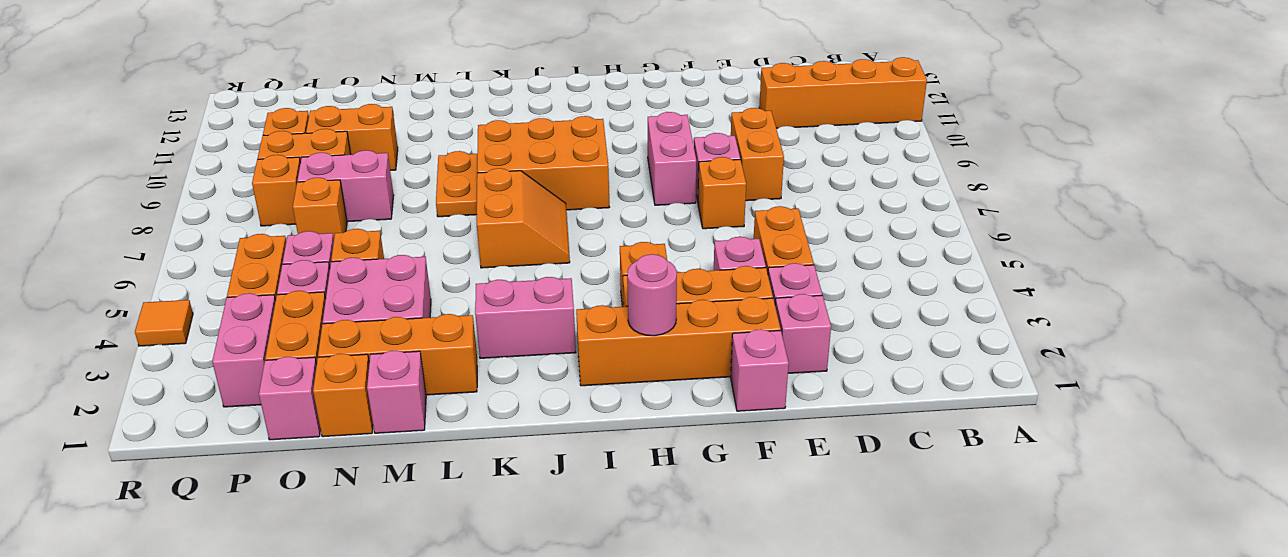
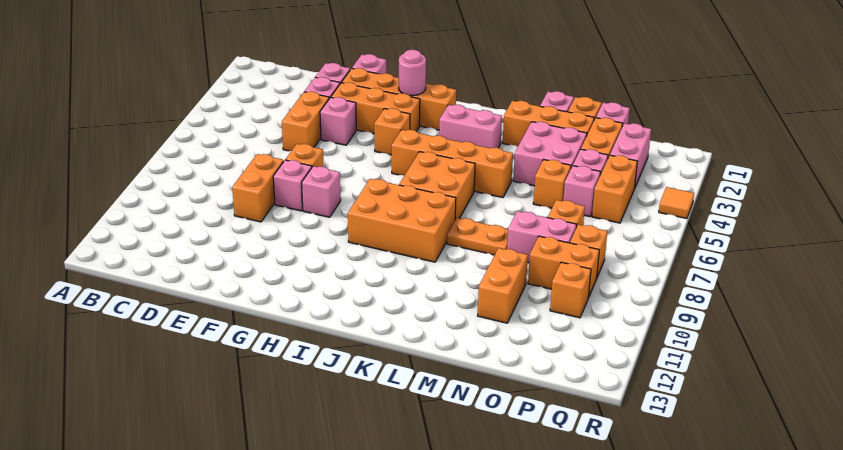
orange 1x4 brick [759,57,927,128] -> orange 1x4 brick moved to [392,130,513,198]
pink 1x2 brick [648,112,696,205] -> pink 1x1 brick [302,166,341,217]
orange 2x2 slope [477,168,570,268] -> orange 2x2 brick [399,152,475,219]
orange 1x2 plate [436,151,477,217] -> orange 1x2 plate turned to [447,218,508,255]
orange 1x2 brick [306,104,398,170] -> orange 1x2 brick turned to [478,248,528,323]

